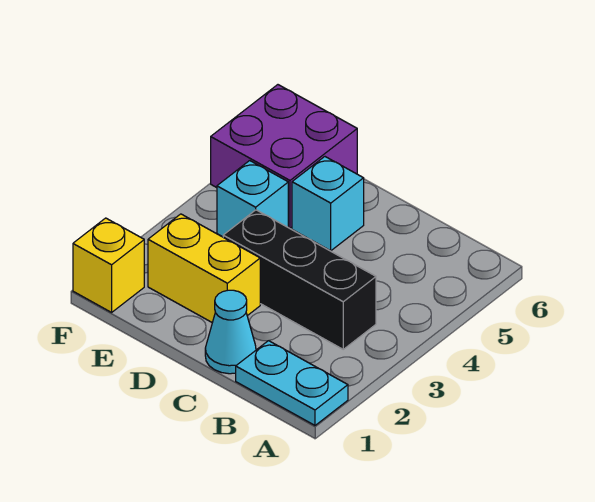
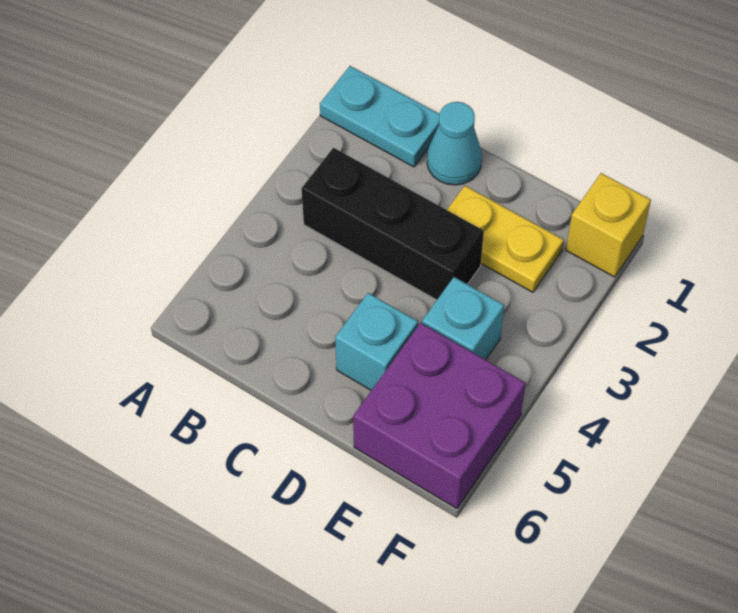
yellow 1x2 brick [148,214,260,323] -> yellow 1x2 plate [447,186,564,292]

